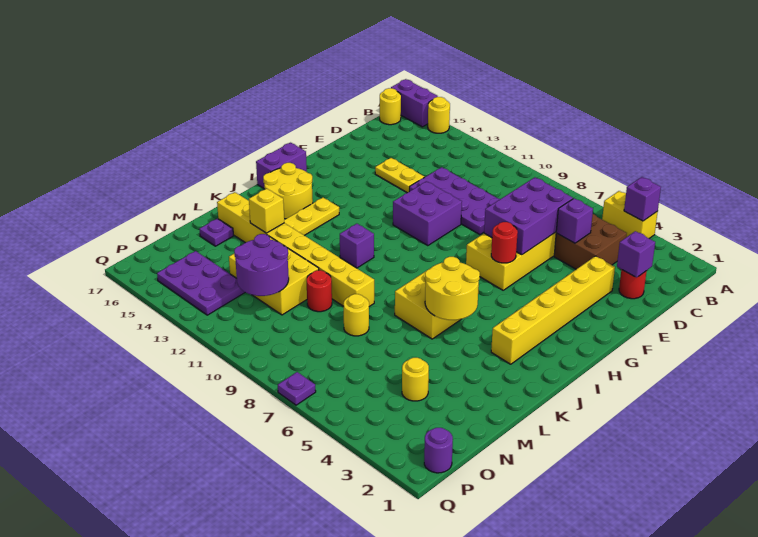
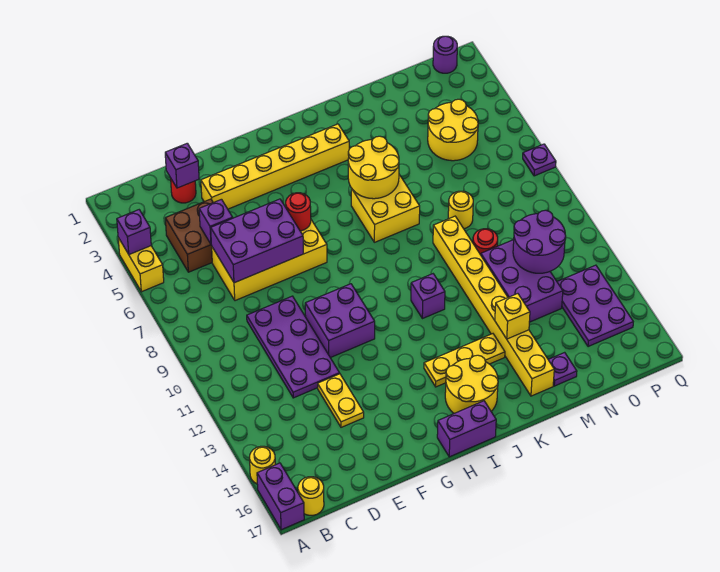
yellow 2x3 brick [229,237,319,315] -> purple 2x3 brick [481,240,563,322]
yellow 1x1 round brick [402,358,429,401] -> yellow 2x2 round brick [428,99,478,161]

